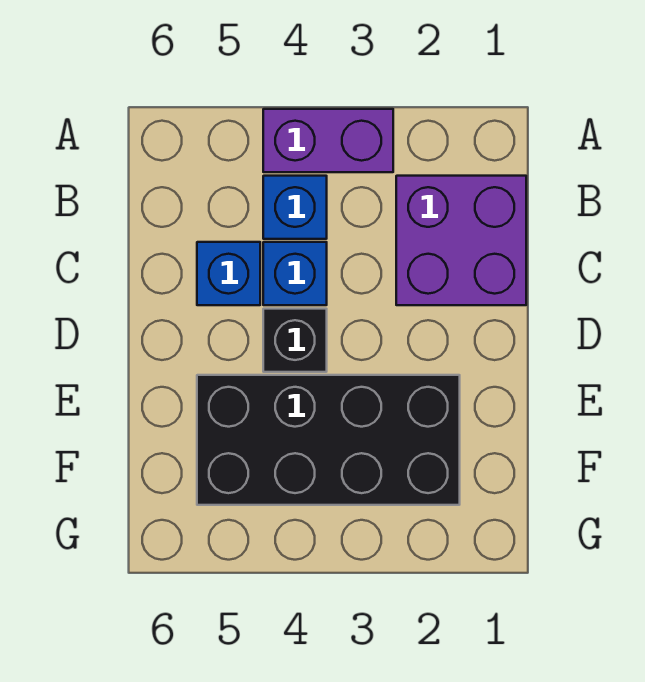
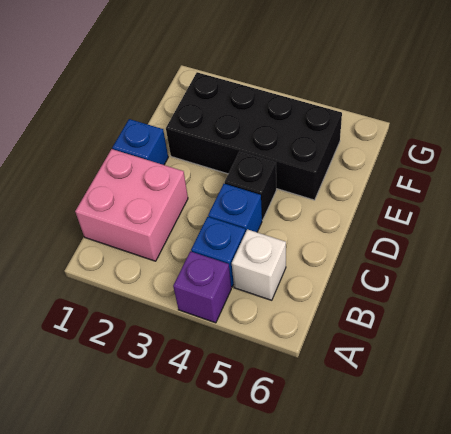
purple 1x2 brick [263,109,393,172] -> purple 1x1 brick [173,251,231,323]
purple 2x2 brick [396,176,526,305] -> pink 2x2 brick [75,149,188,261]
none -> white 1x1 brick [232,229,286,300]
blue 1x1 brick [197,242,260,305] -> blue 1x1 brick moved to [112,119,168,165]

